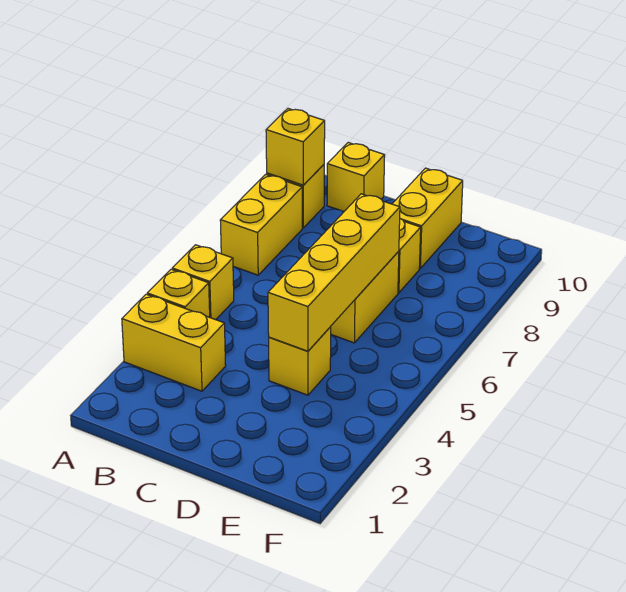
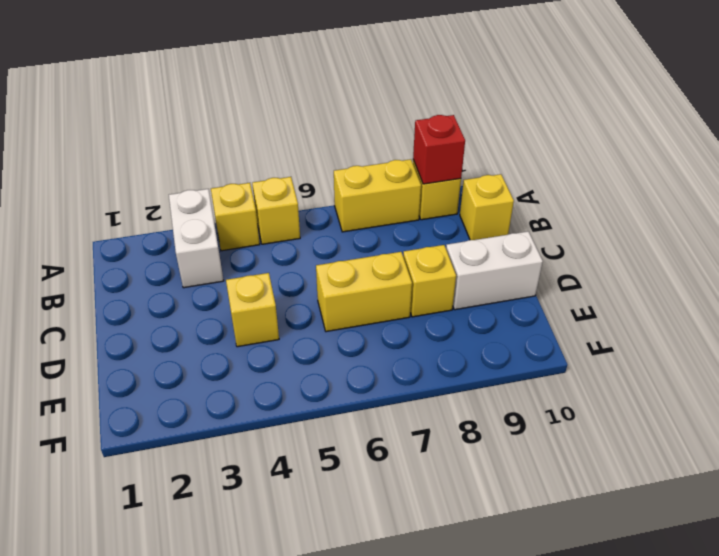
yellow 1x2 brick [122,294,226,391] -> white 1x2 brick [169,189,224,288]
yellow 1x1 brick [266,109,325,185] -> red 1x1 brick [413,115,465,184]
yellow 1x4 brick [268,194,400,351] -> none
yellow 1x2 brick [392,168,463,268] -> white 1x2 brick [446,231,543,310]

